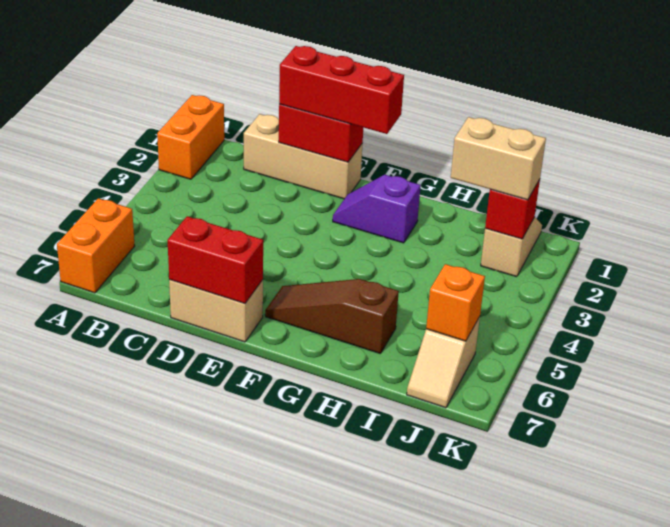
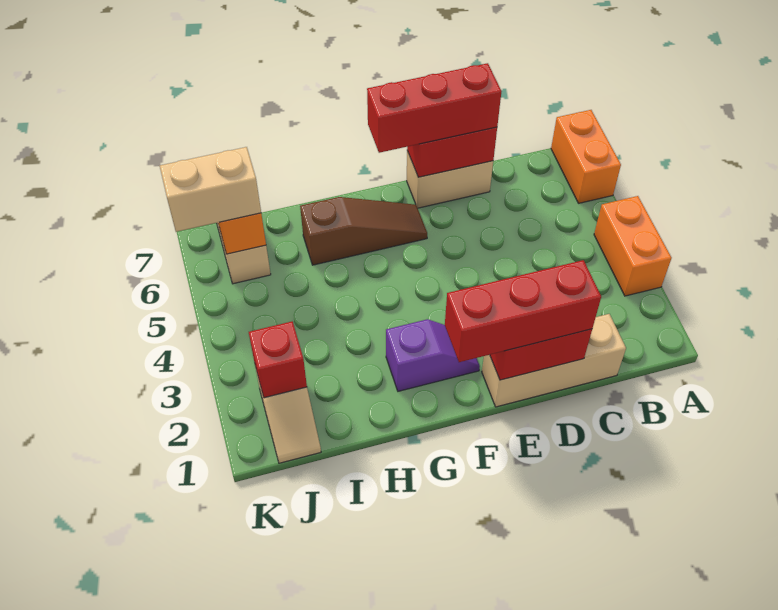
orange 1x2 brick [157,95,224,179] -> orange 1x2 brick moved to [594,196,672,296]
none -> red 1x3 brick [367,63,502,153]
tan 1x2 brick [451,117,546,200] -> tan 1x2 brick moved to [160,147,261,232]

